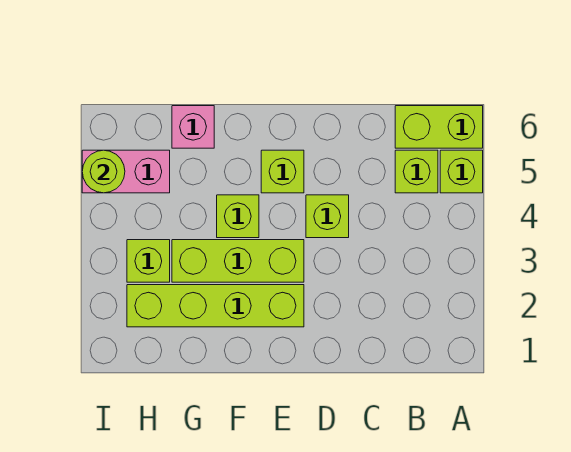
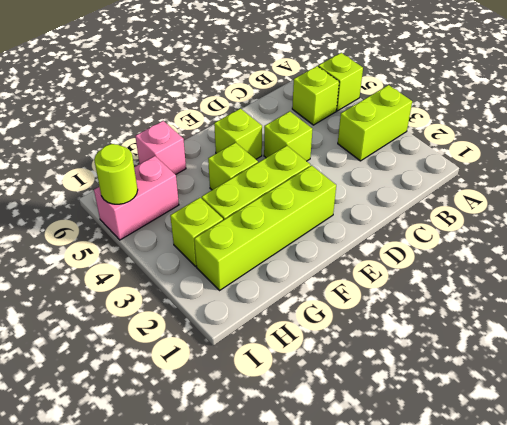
lime 1x2 brick [395,106,483,148] -> lime 1x2 brick moved to [338,85,412,161]

